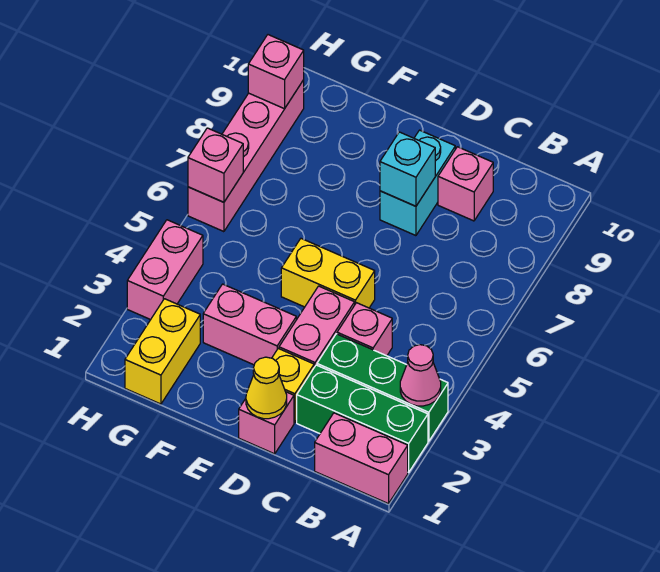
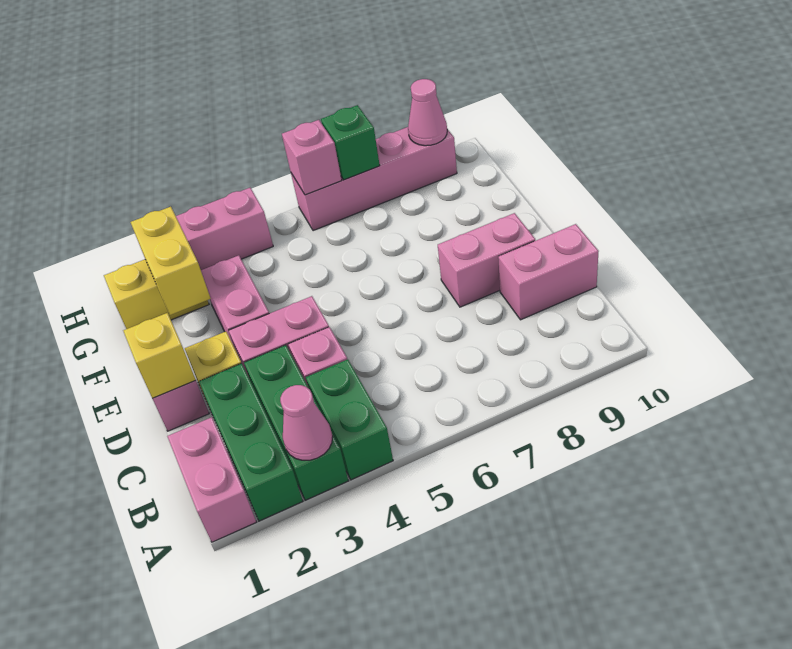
none -> green 1x2 brick [306,359,393,480]
pink 1x1 brick [438,147,493,221] -> pink 1x2 brick [498,224,599,320]
yellow 1x1 cone [246,357,287,419] -> yellow 1x1 brick [123,313,196,398]
yellow 1x2 brick [281,239,375,308] -> yellow 1x2 brick moved to [131,207,211,315]
cyan 1x2 brick [380,130,455,236] -> pink 1x2 brick [438,213,535,307]
cyan 1x1 brick [380,132,435,206] -> none
none -> green 1x1 brick [321,105,380,180]
pink 1x1 brick [248,35,304,109] -> pink 1x1 cone [408,79,447,146]

